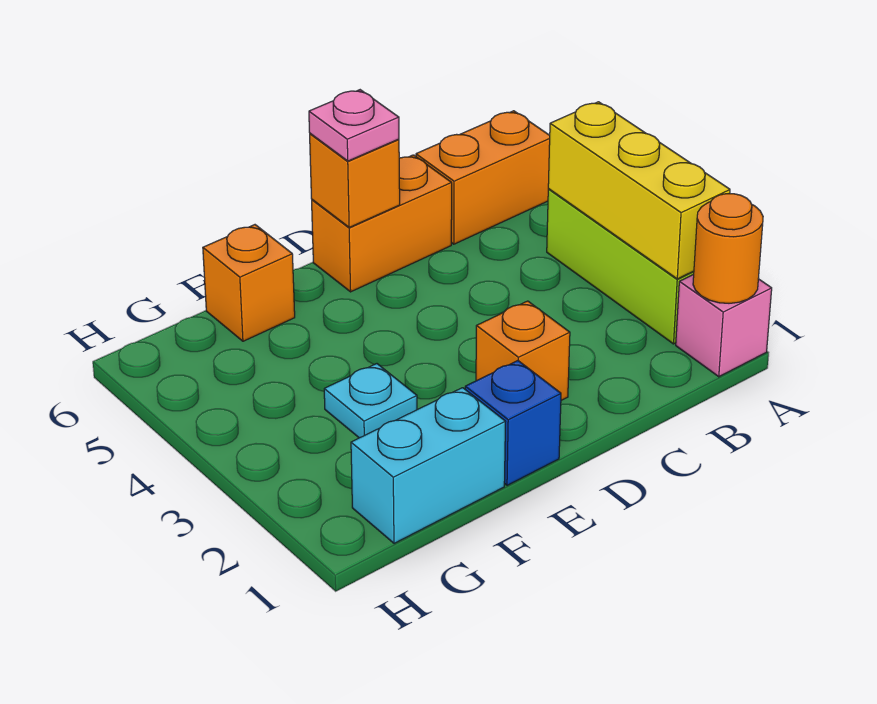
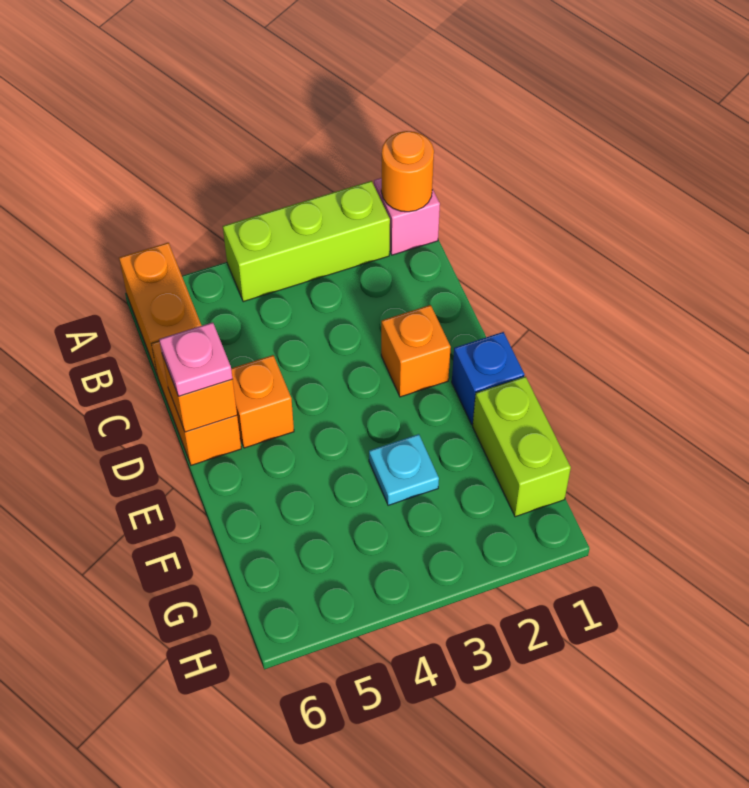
yellow 1x3 brick [548,102,730,279] -> none
cyan 1x2 brick [351,388,505,543] -> lime 1x2 brick [473,377,571,517]
orange 1x1 brick [203,225,295,341] -> orange 1x1 brick moved to [231,355,294,448]

